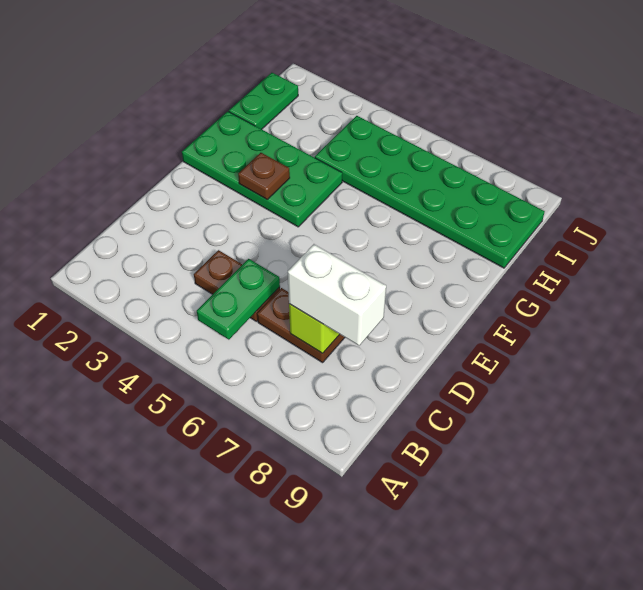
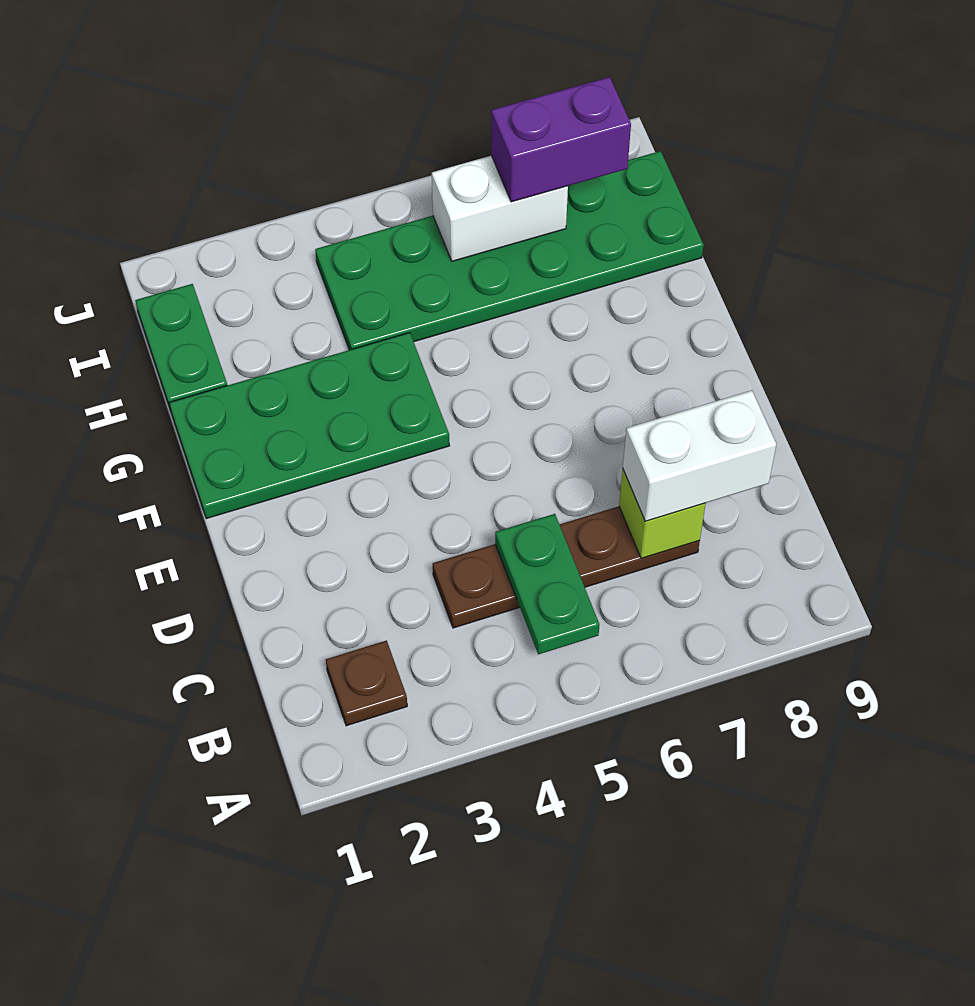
brown 1x1 plate [238,153,290,199] -> brown 1x1 plate moved to [326,641,407,726]
none -> white 1x2 brick [432,156,568,261]
none -> purple 1x2 brick [491,77,631,202]

